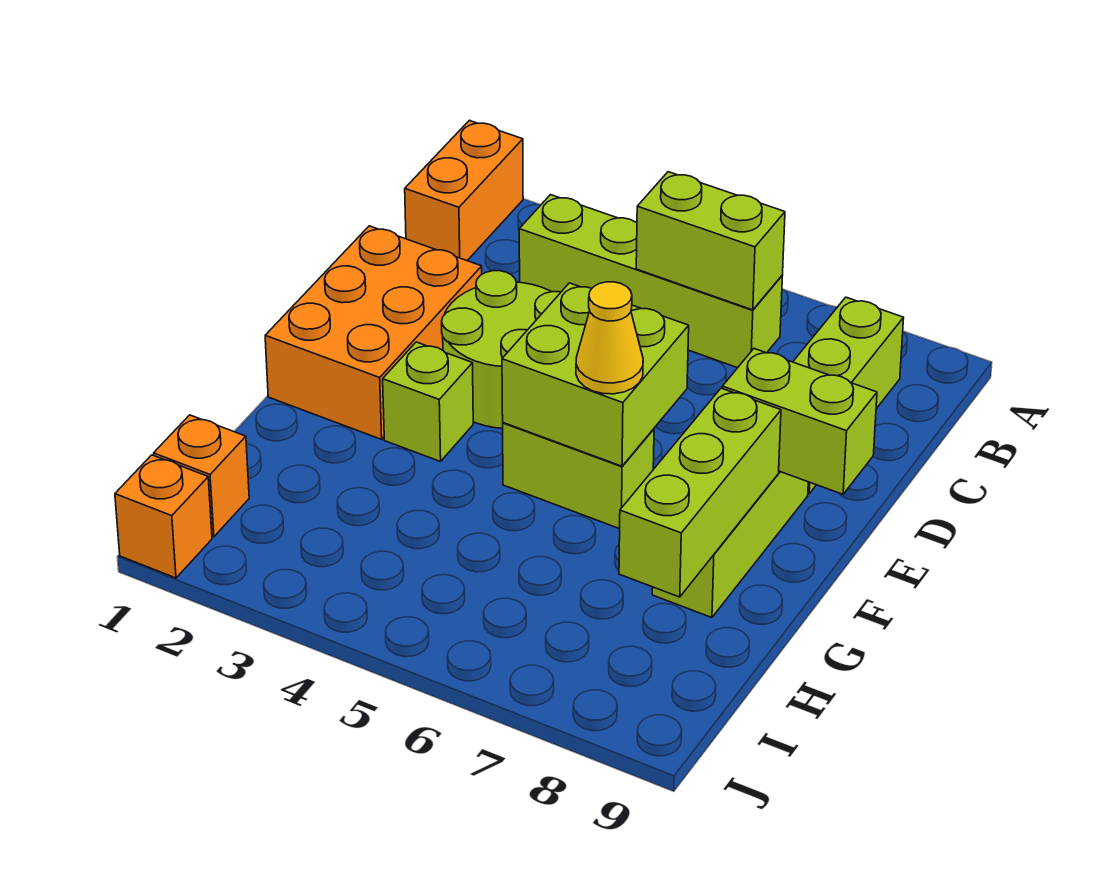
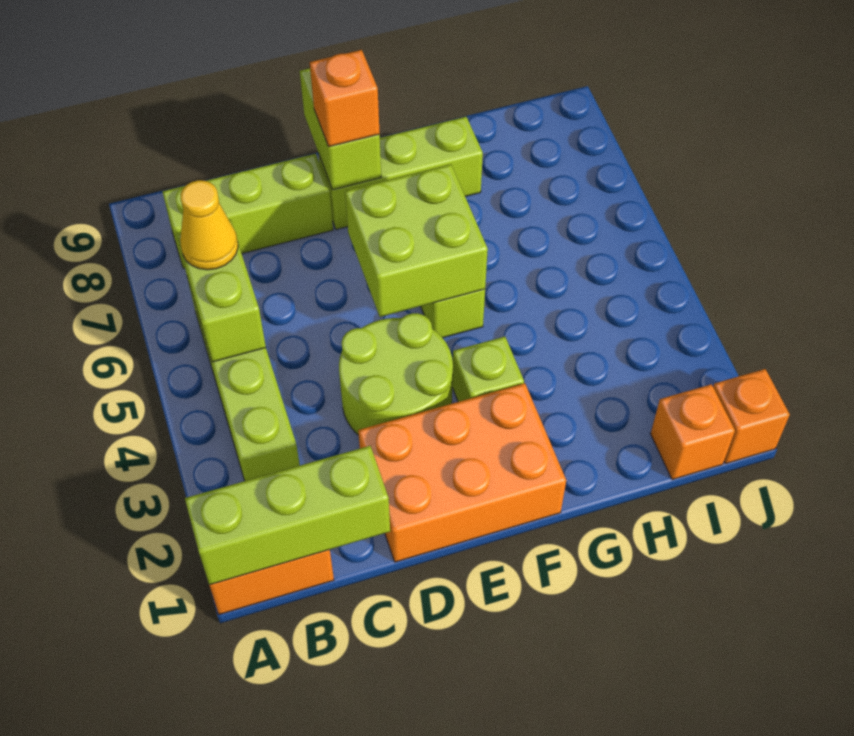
none -> orange 1x1 brick [310,50,380,147]
yellow 1x1 cone [576,282,643,394] -> yellow 1x1 cone moved to [180,180,238,270]
lime 1x3 brick [619,388,781,597] -> lime 1x3 brick moved to [185,446,390,585]

